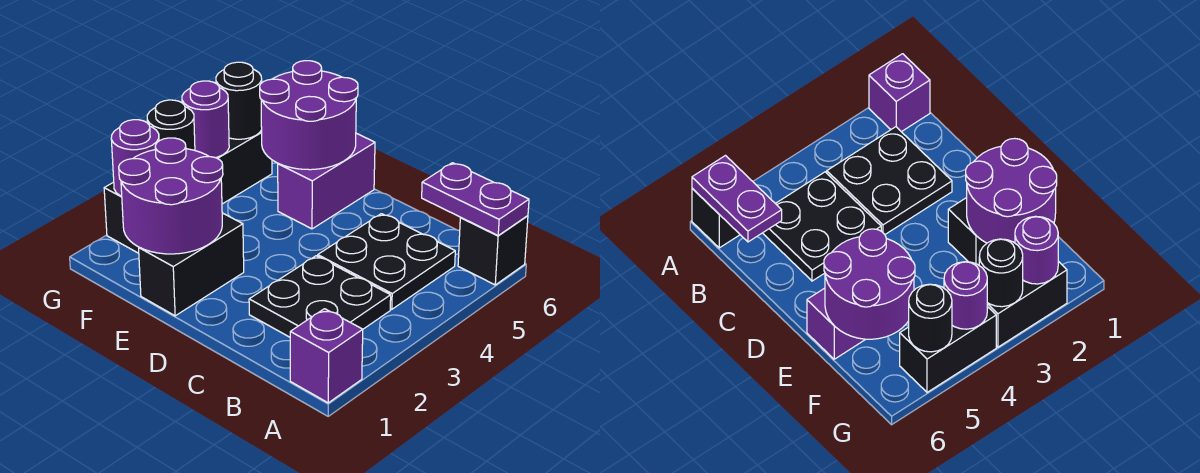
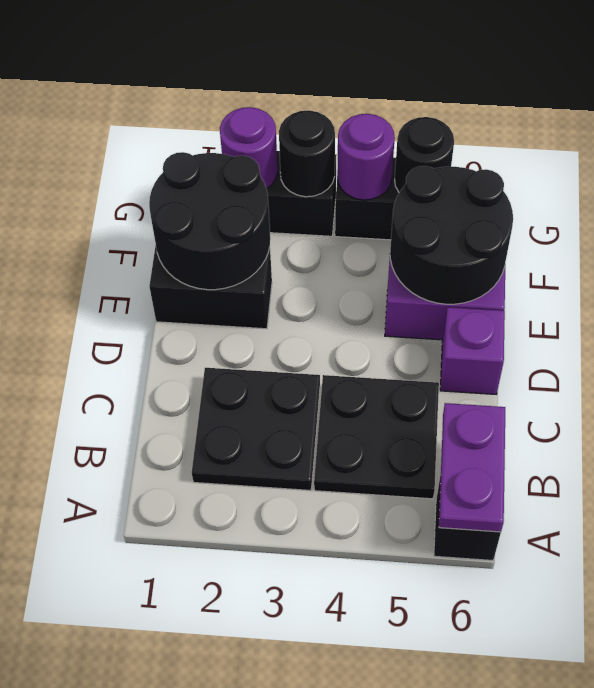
purple 1x1 brick [290,309,363,403] -> purple 1x1 brick moved to [440,307,505,394]
purple 2x2 round brick [119,138,223,254] -> black 2x2 round brick [149,152,270,290]
purple 2x2 round brick [260,61,358,170] -> black 2x2 round brick [390,166,513,304]

